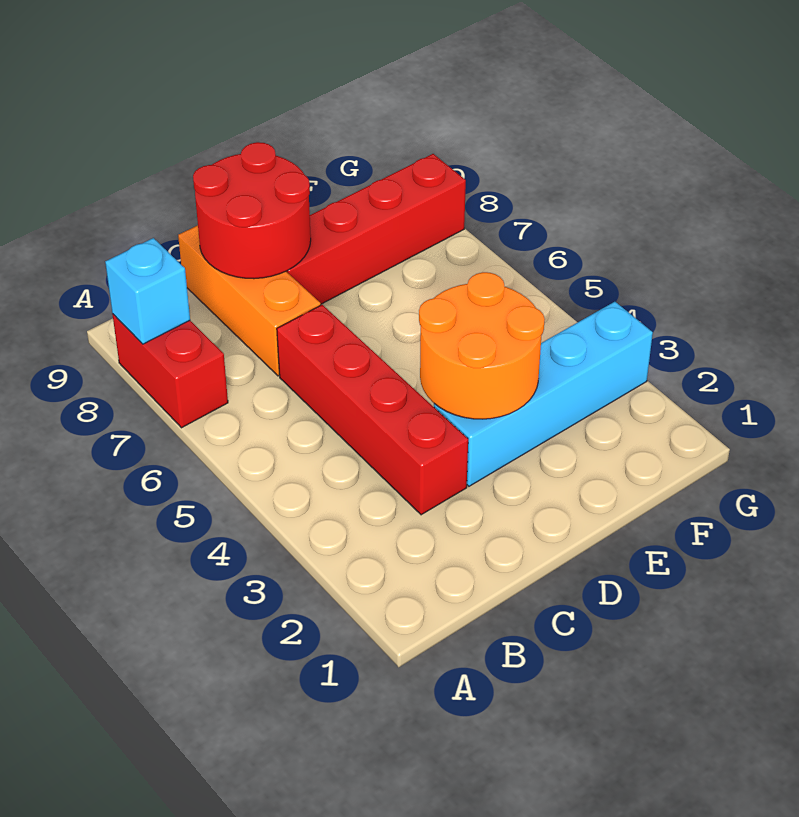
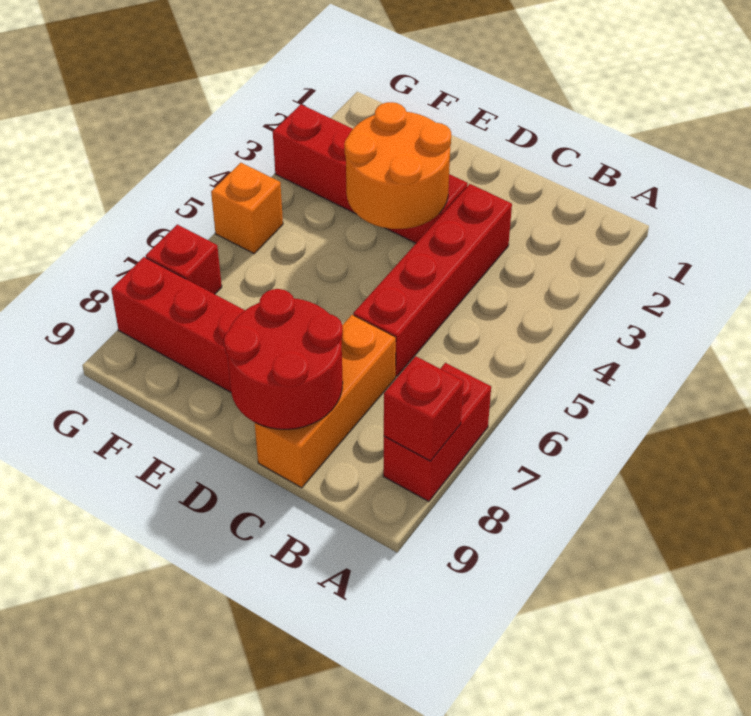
cyan 1x1 brick [105,238,190,344] -> red 1x1 brick [384,356,463,461]
cyan 1x4 brick [434,302,653,486] -> red 1x4 brick [273,104,468,243]
none -> orange 1x1 brick [211,163,283,254]
none -> red 1x1 brick [146,224,222,294]

